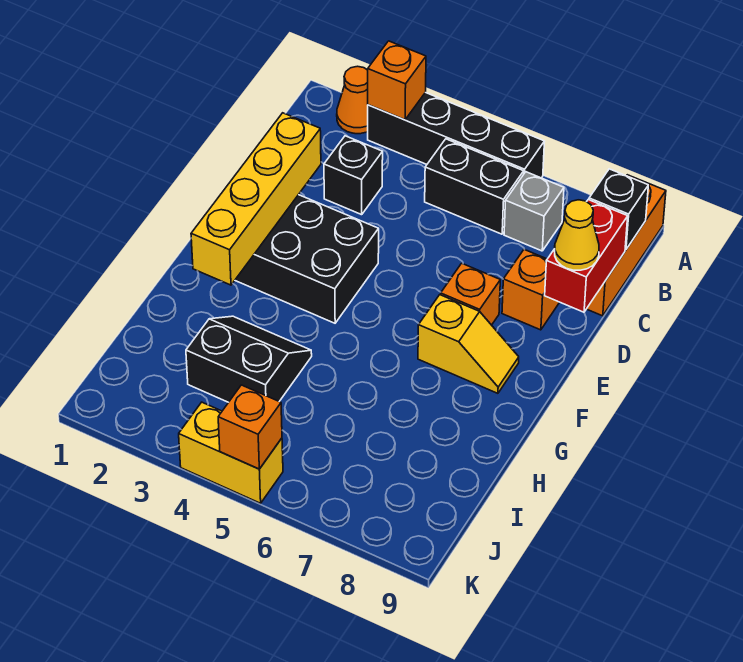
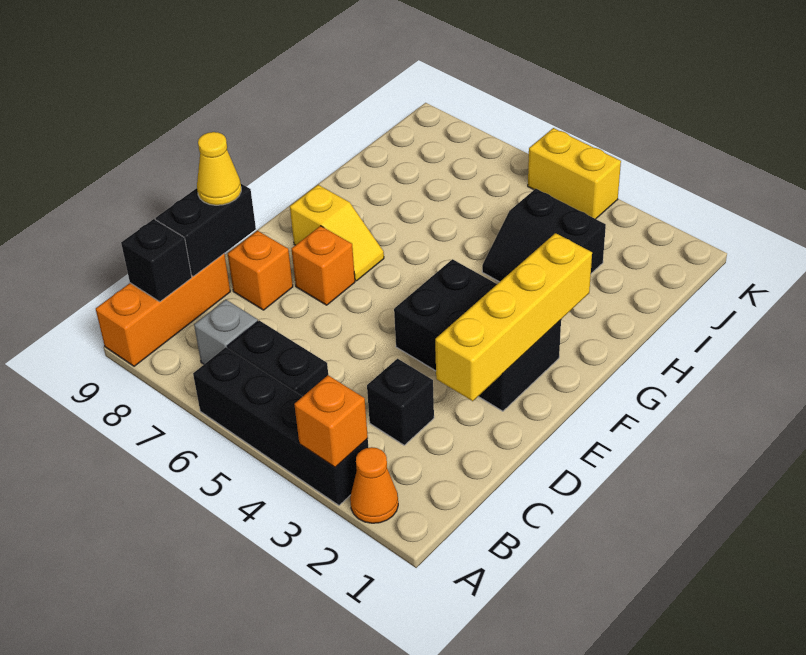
red 1x2 brick [545,200,628,312] -> black 1x2 brick [156,184,256,276]
yellow 1x2 slope [418,295,519,393] -> yellow 1x2 slope turned to [290,185,384,281]
orange 1x1 brick [218,385,282,469] -> none

